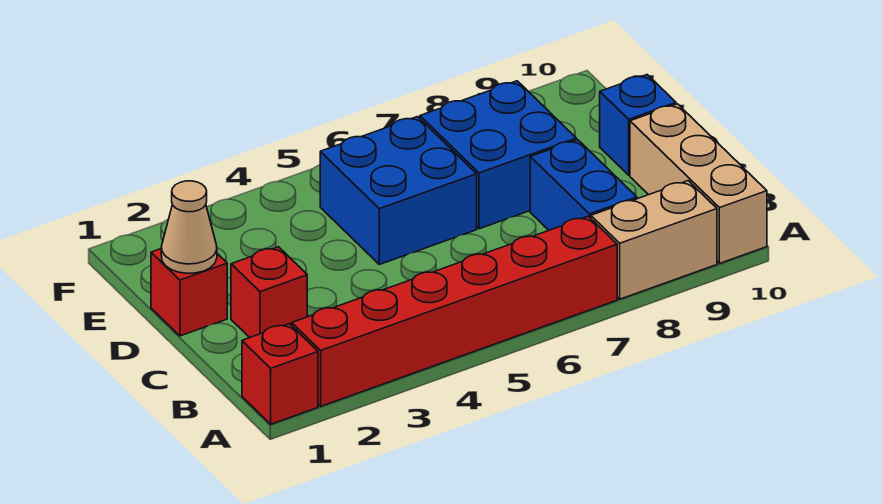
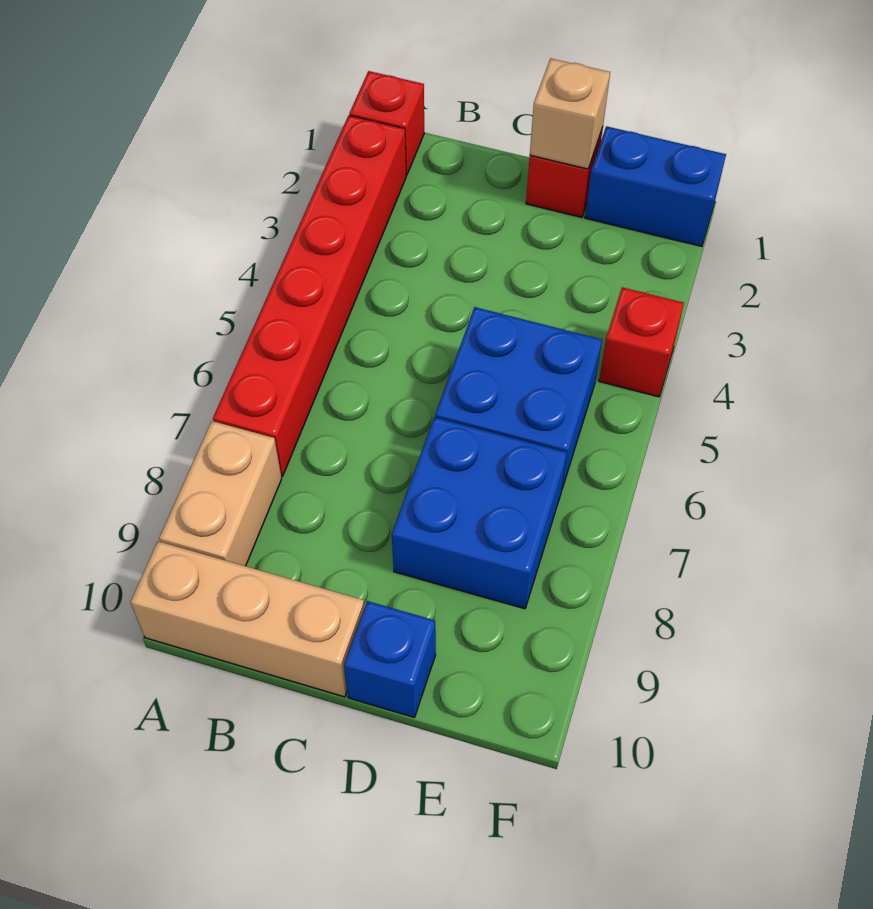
blue 1x2 brick [530,140,637,230] -> blue 1x2 brick moved to [585,126,726,246]
red 1x1 brick [231,247,307,338] -> red 1x1 brick moved to [599,287,684,397]
tan 1x1 cone [161,181,217,273] -> tan 1x1 brick [530,58,610,169]

